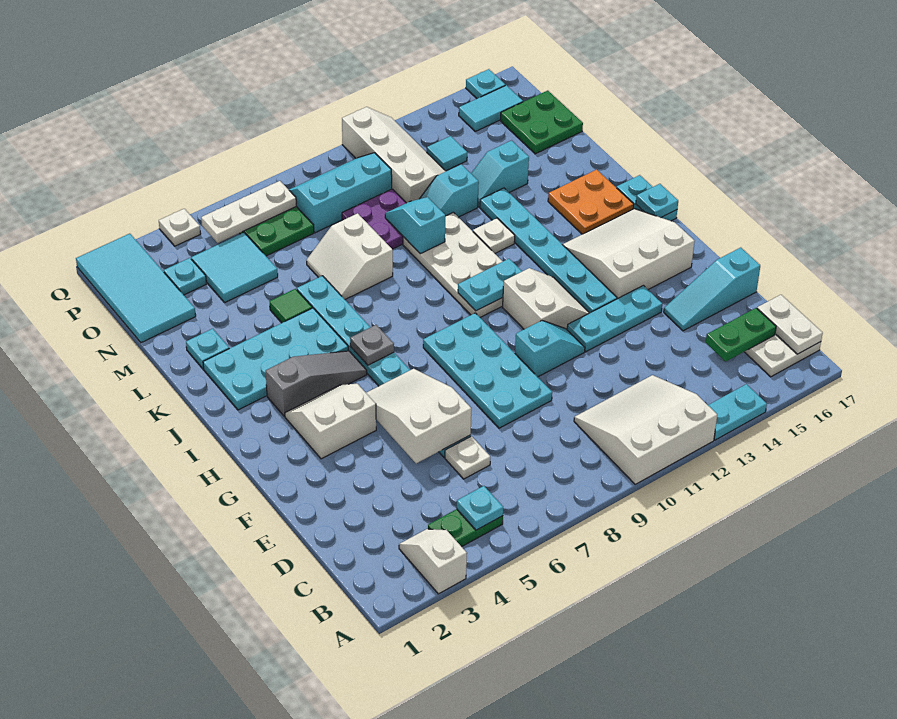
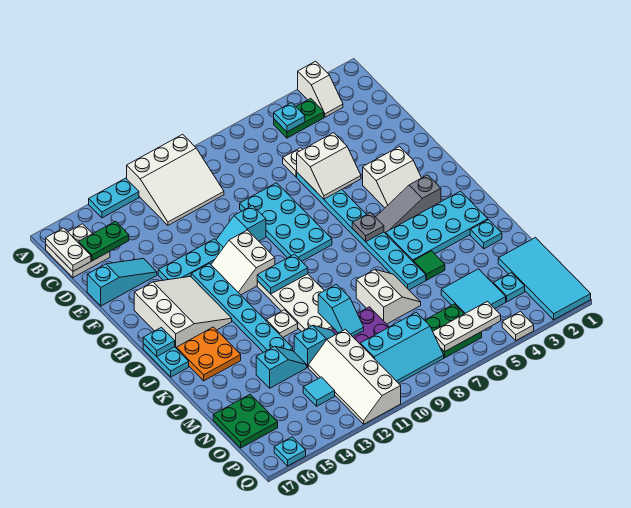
white 2x3 slope [366,369,471,463] -> white 2x2 slope [297,133,361,199]
white 3x3 slope [562,209,695,299] -> white 3x3 slope turned to [134,276,232,348]
cyan 1x2 tile [459,85,523,131] -> none

